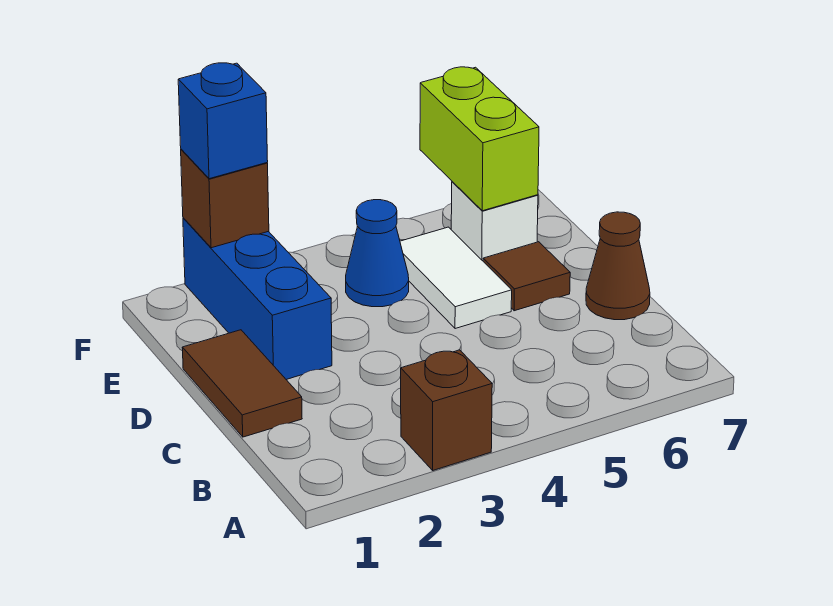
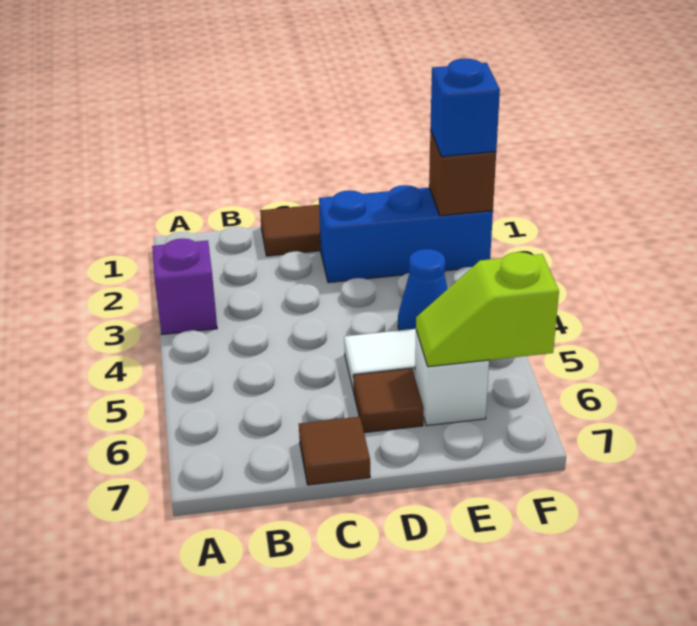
brown 1x1 brick [401,350,492,470] -> purple 1x1 brick [152,239,217,335]
brown 1x1 cone [586,212,650,320] -> brown 1x1 tile [299,417,370,485]
lime 1x2 brick [420,67,539,211] -> lime 1x2 slope [416,252,559,367]

